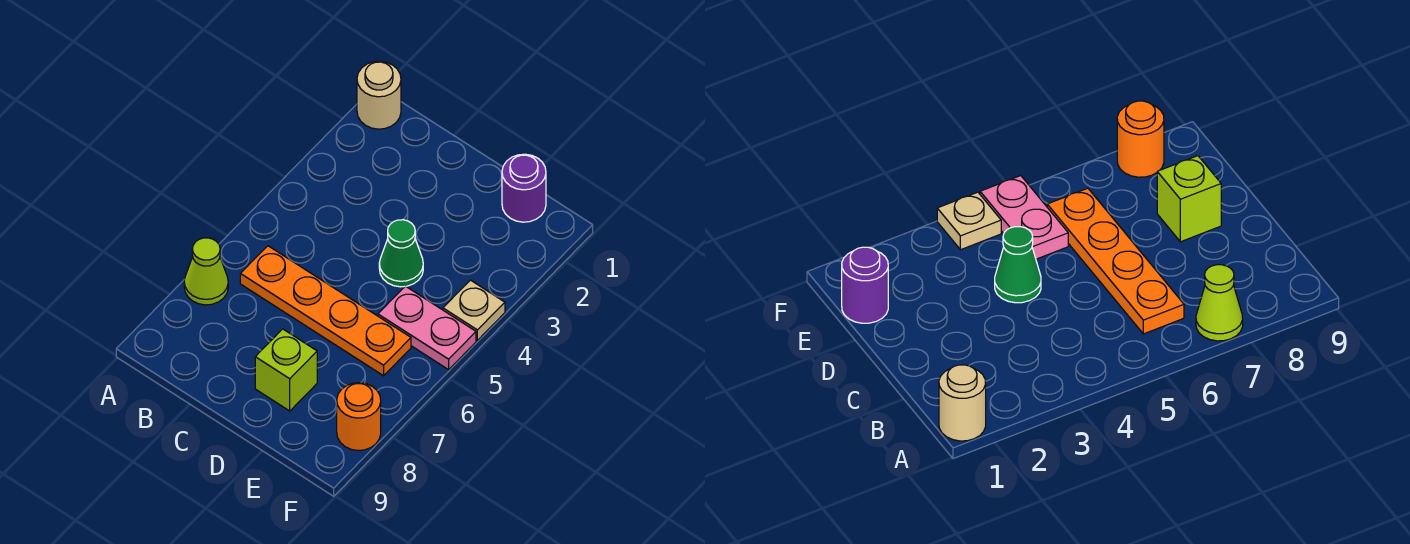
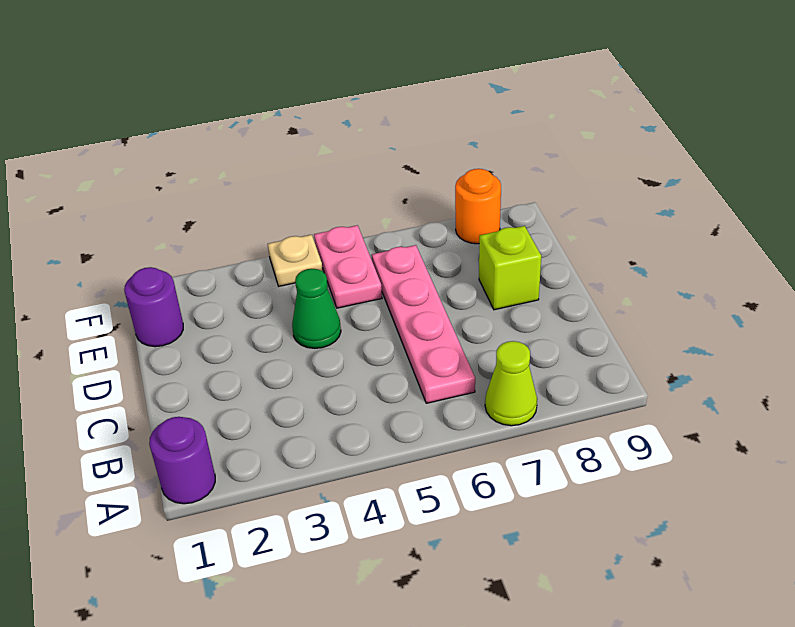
tan 1x1 round brick [357,61,401,129] -> purple 1x1 round brick [149,417,215,504]
orange 1x4 plate [240,246,411,376] -> pink 1x4 plate [372,245,475,403]

